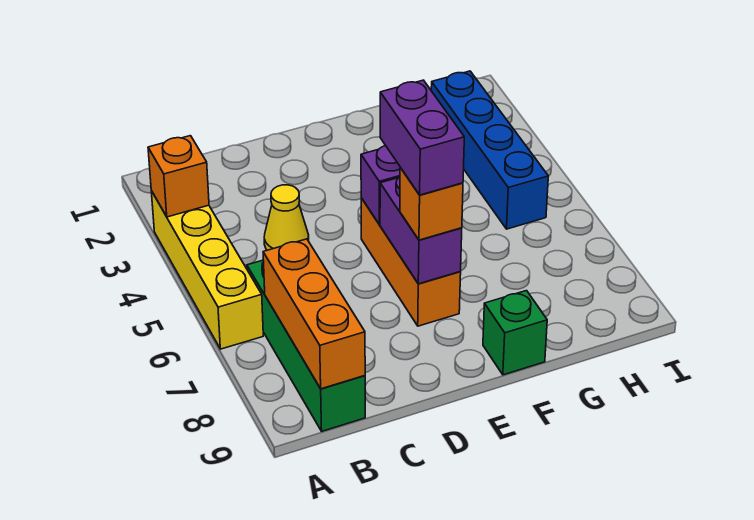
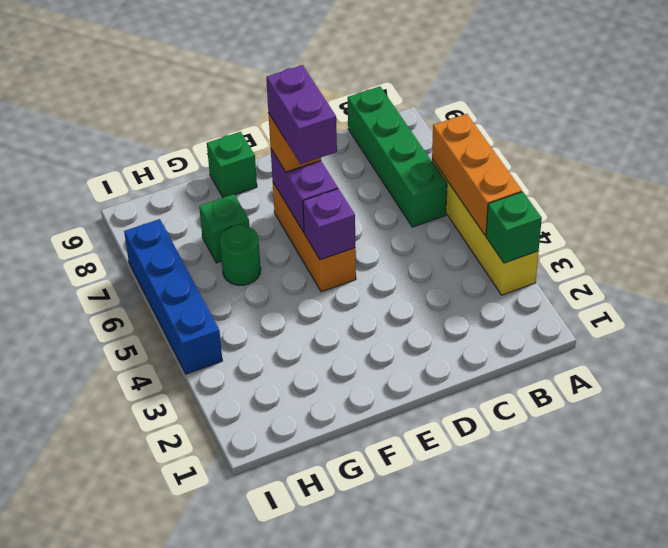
orange 1x1 brick [148,136,209,217] -> green 1x1 brick [486,192,542,263]
orange 1x3 brick [263,239,365,389] -> orange 1x3 brick moved to [432,114,522,236]
yellow 1x1 cone [264,185,309,250] -> none
none -> green 1x1 round brick [220,225,261,285]
none -> green 1x1 brick [199,194,249,263]
blue 1x4 brick [431,71,548,229] -> blue 1x4 brick moved to [124,219,222,374]

